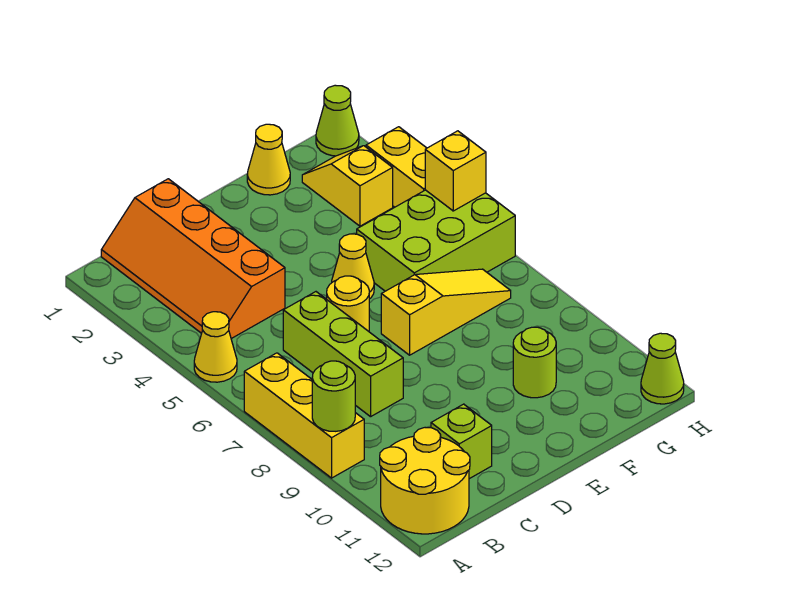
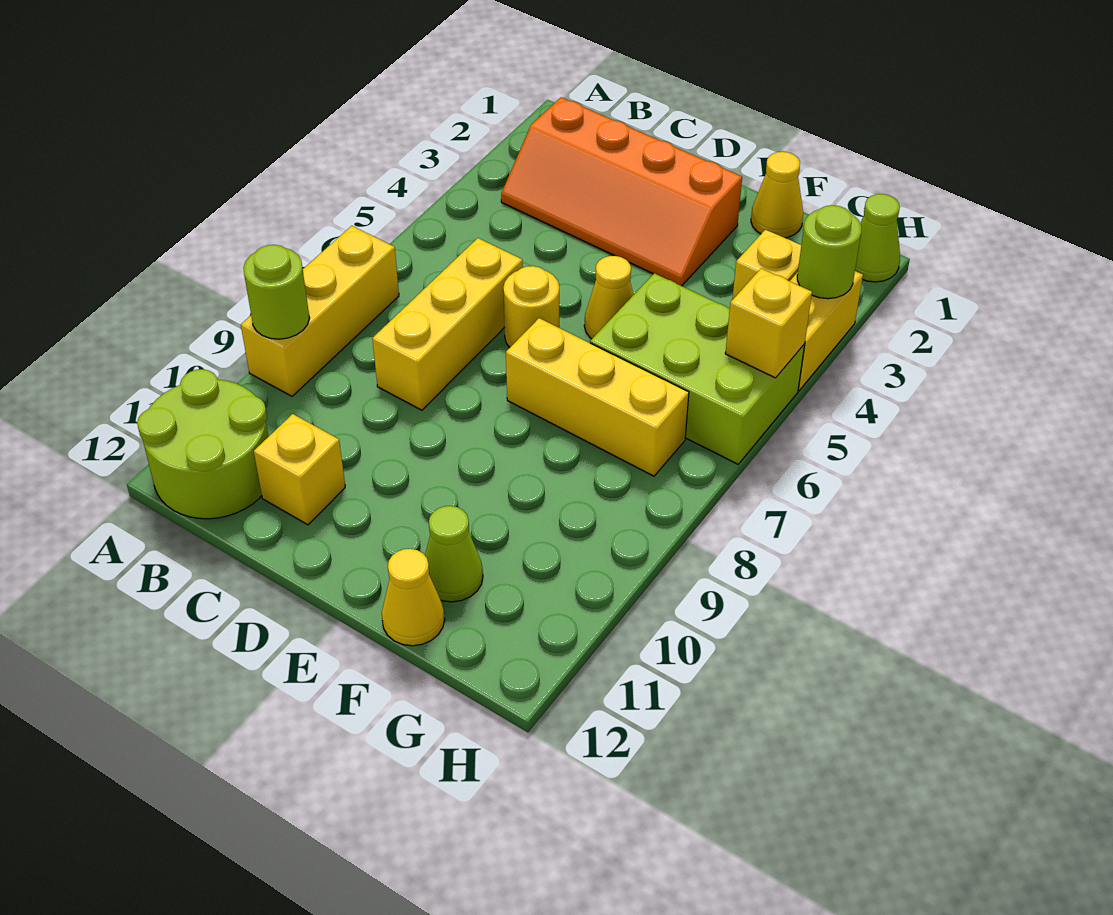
yellow 1x1 cone [194,312,237,382] -> yellow 1x1 cone moved to [382,549,445,646]
yellow 2x2 round brick [380,428,470,534] -> lime 2x2 round brick [137,369,269,519]
orange 2x4 slope [101,179,285,339] -> orange 2x4 slope turned to [501,97,742,286]
lime 1x3 brick [283,292,403,417] -> yellow 1x3 brick [372,238,523,410]
lime 1x1 brick [431,404,492,479] -> yellow 1x1 brick [254,414,345,525]
yellow 1x3 slope [381,269,511,355] -> yellow 1x3 brick [506,318,689,476]
lime 1x1 round brick [513,327,556,398] -> lime 1x1 round brick moved to [797,205,861,299]
lime 1x1 cone [641,333,684,404] -> lime 1x1 cone moved to [425,506,483,602]

